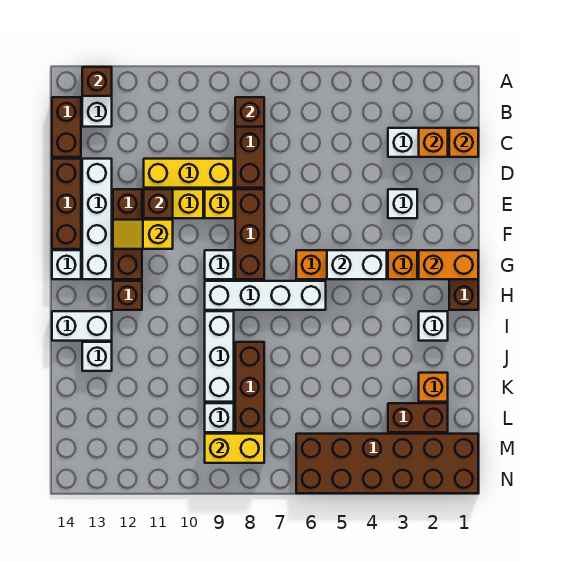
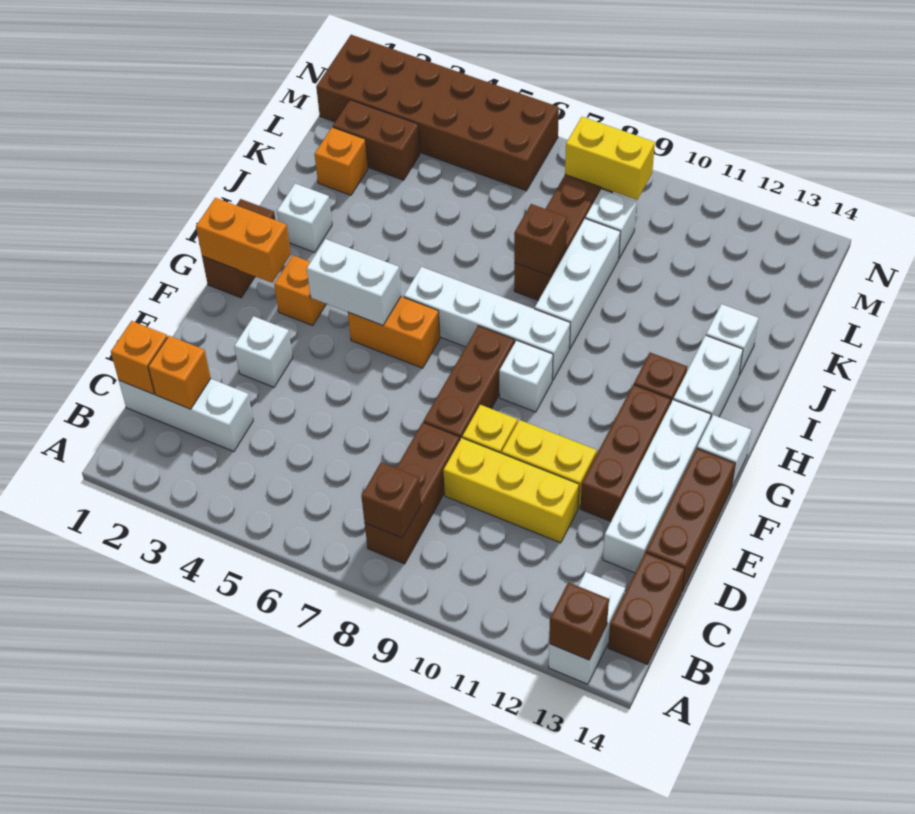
brown 1x1 brick [144,189,173,218] -> brown 1x1 brick moved to [514,204,567,276]
yellow 1x2 slope [113,220,173,249] -> none
white 1x2 brick [52,311,112,341] -> white 1x2 brick turned to [674,336,743,420]

